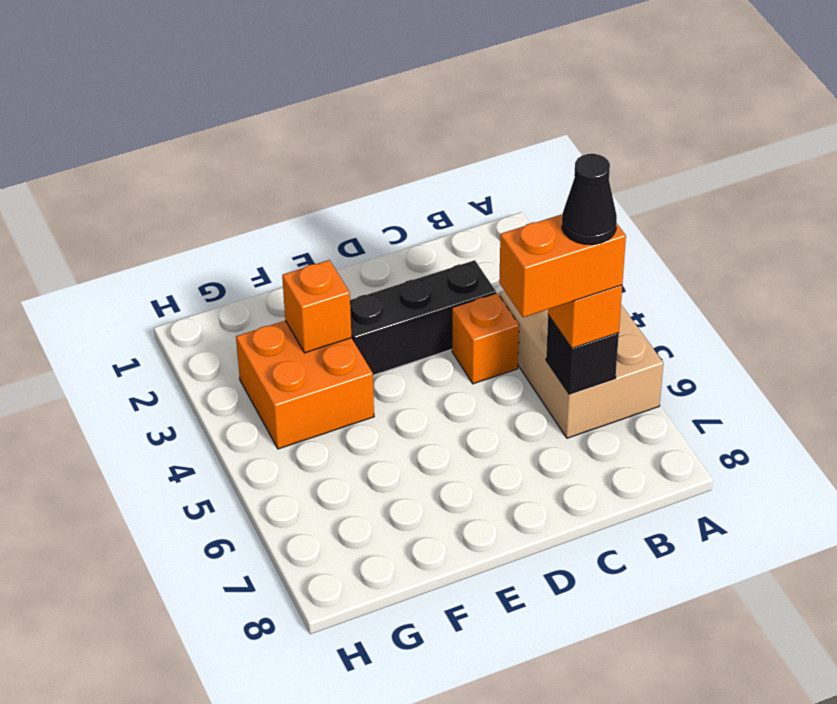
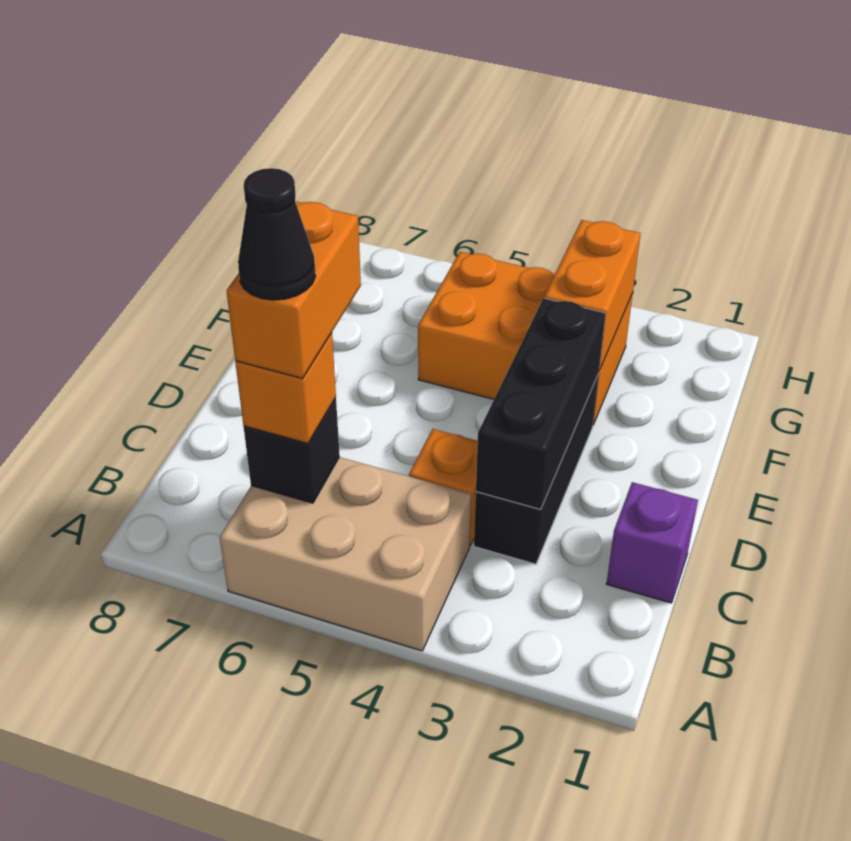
none -> purple 1x1 brick [606,482,698,603]
none -> black 1x3 brick [476,298,606,509]
orange 2x2 brick [236,321,374,449] -> orange 2x3 brick [418,252,633,425]
orange 1x1 brick [282,260,351,353] -> orange 1x2 brick [544,220,641,370]

